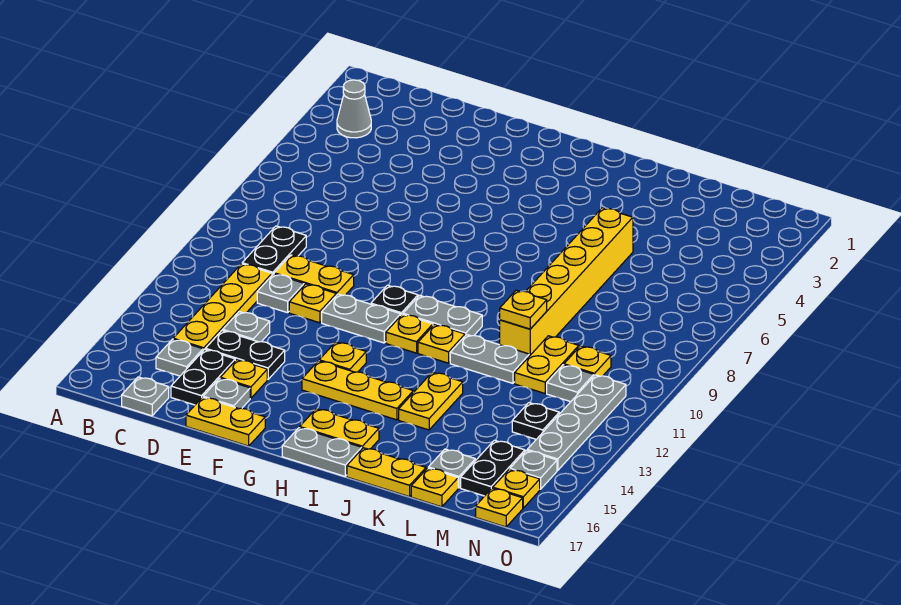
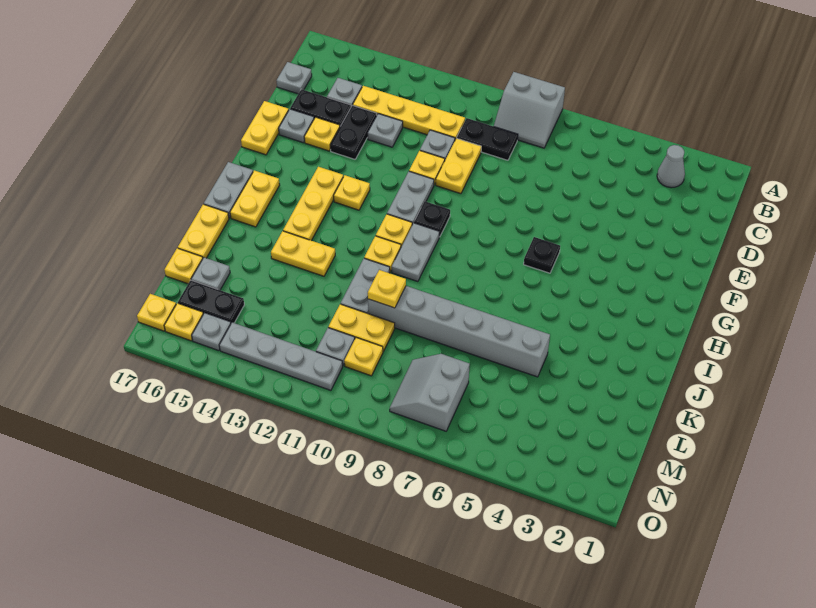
none -> grey 2x2 slope [494,72,565,148]
yellow 1x6 brick [500,208,633,356] -> grey 1x6 brick [368,286,550,377]
none -> grey 2x2 slope [390,354,470,431]
black 1x1 plate [512,403,559,439] -> black 1x1 plate moved to [524,237,560,273]

